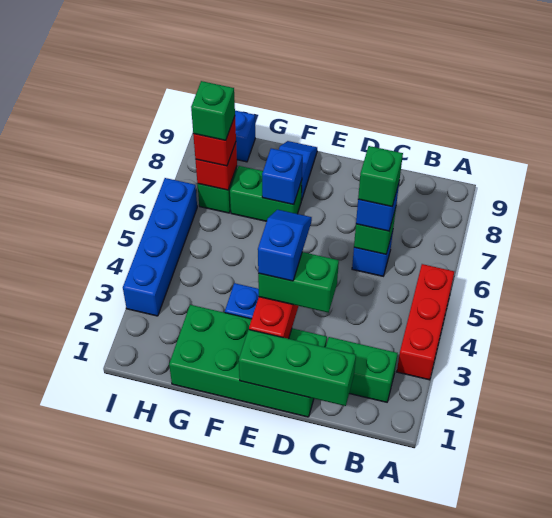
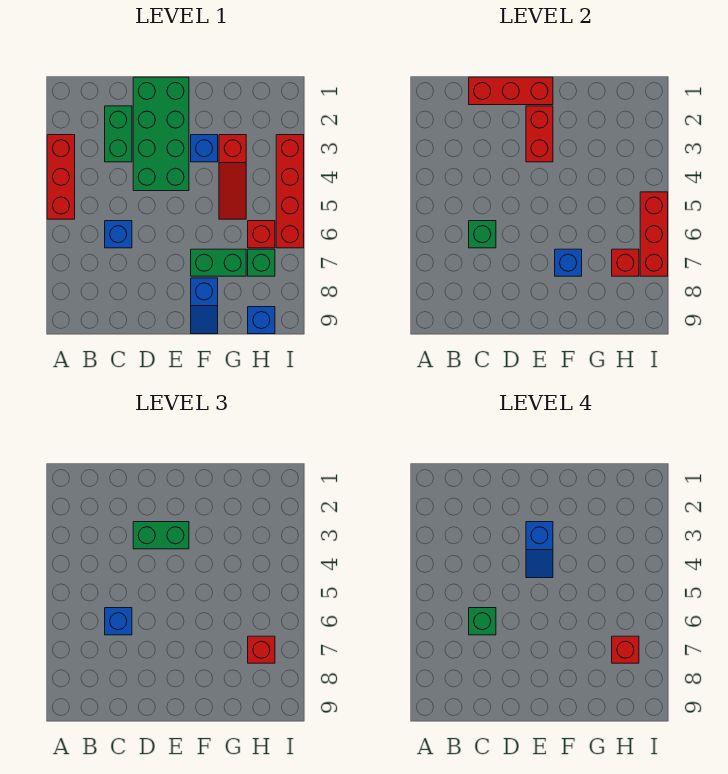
green 1x2 brick [326,337,398,402] -> green 1x2 brick turned to [105,106,132,162]
green 1x3 brick [239,330,356,406] -> red 1x3 brick [469,77,553,105]
green 2x4 brick [169,305,327,417] -> green 2x4 brick turned to [133,77,189,191]
none -> red 1x3 slope [219,135,246,219]
none -> red 1x1 brick [248,221,275,248]
green 1x1 brick [191,81,235,140] -> red 1x1 brick [612,636,639,663]
blue 1x4 brick [123,178,197,316] -> red 1x4 brick [276,135,304,248]
none -> red 1x3 brick [640,192,668,276]

